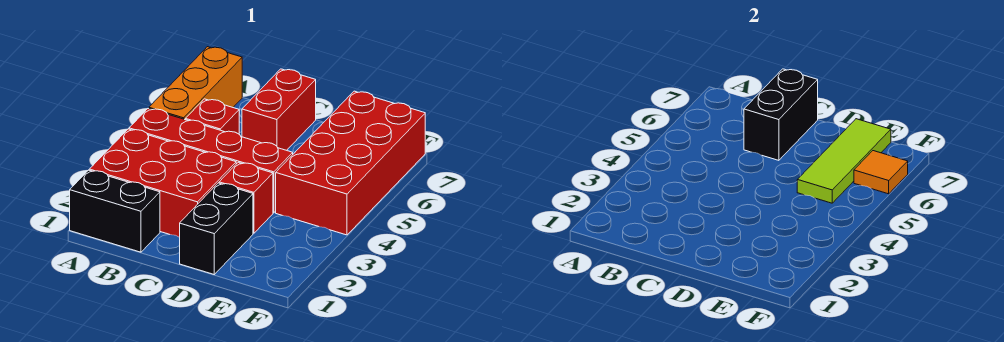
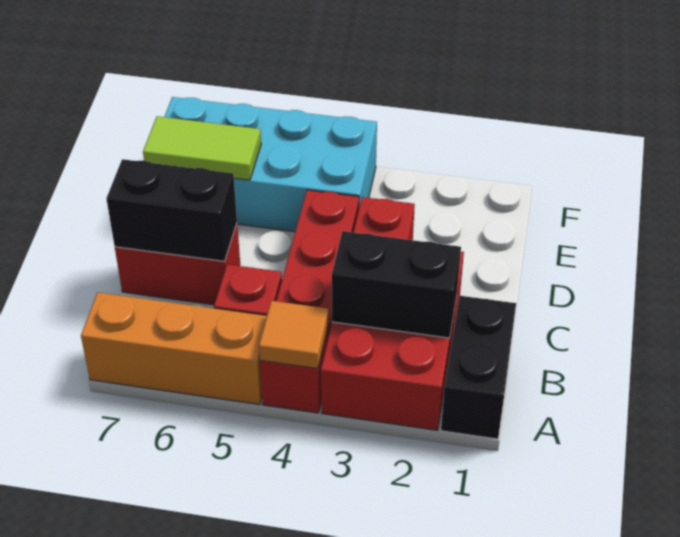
black 1x2 brick [180,183,253,274] -> black 1x2 brick moved to [332,231,461,338]
red 2x4 brick [276,91,425,235] -> cyan 2x4 brick [165,97,377,232]
lime 1x3 tile [797,119,891,203] -> lime 1x2 tile [143,116,261,180]
orange 1x1 tile [854,151,908,194] -> orange 1x1 tile moved to [259,301,329,369]

